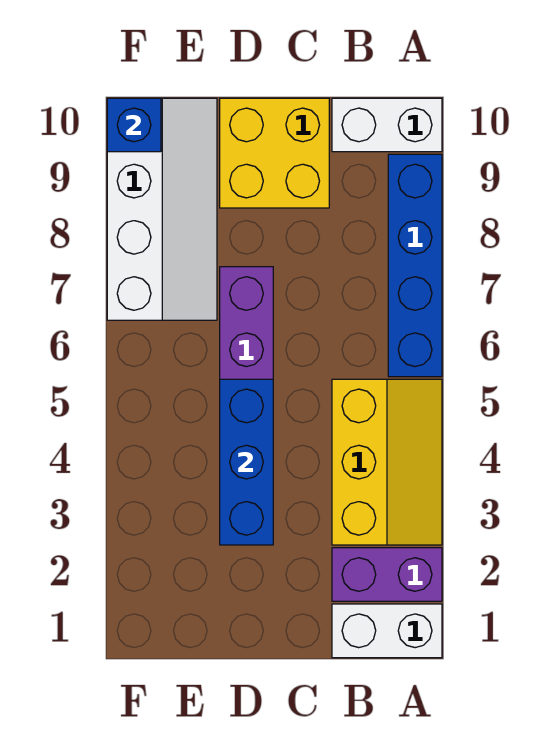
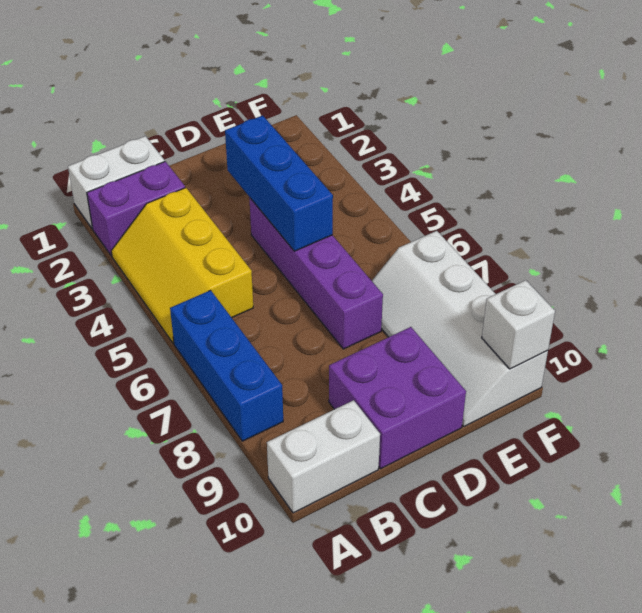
blue 1x4 brick [388,154,442,377] -> blue 1x3 brick [170,290,283,441]
yellow 2x2 brick [220,98,329,208] -> purple 2x2 brick [329,327,466,469]
blue 1x1 brick [107,98,161,152] -> white 1x1 brick [482,280,555,369]

